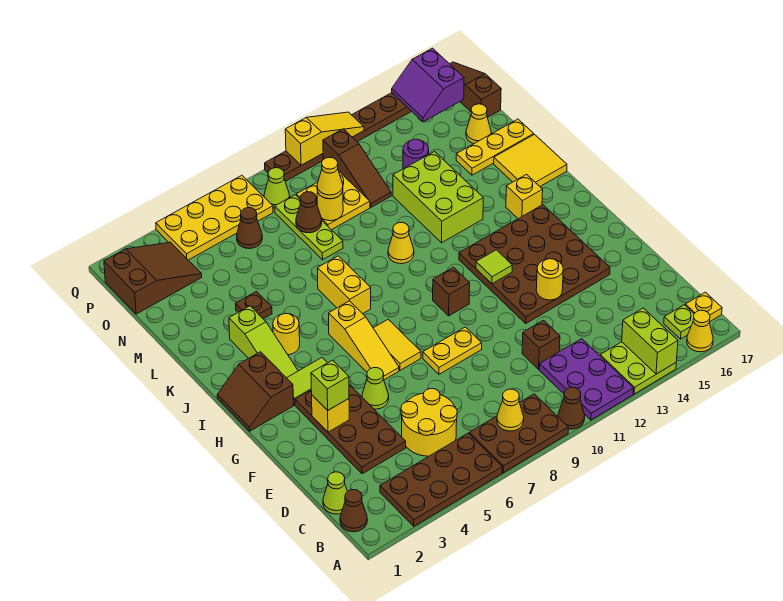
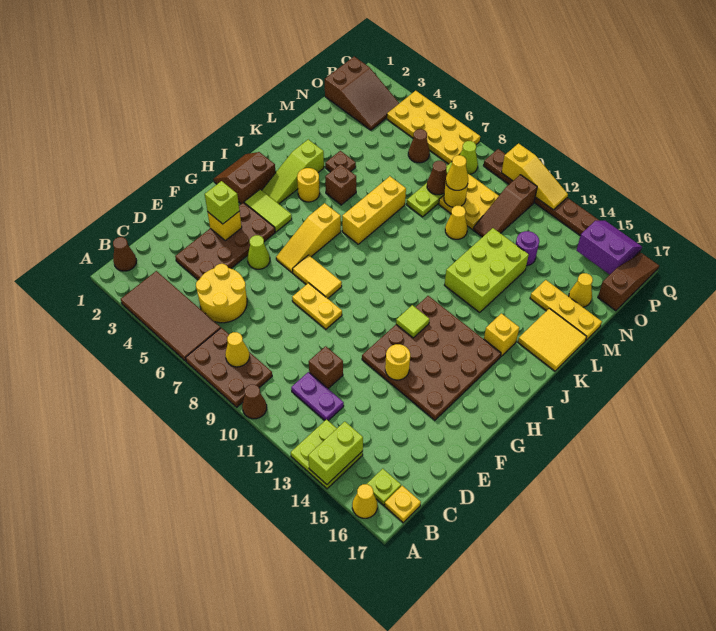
brown 2x4 plate [380,433,502,526] -> brown 2x4 tile [121,271,221,361]
purple 2x3 plate [539,339,634,420] -> purple 1x2 plate [291,372,344,421]
lime 1x1 cone [323,472,348,514] -> none
yellow 1x2 tile [373,320,421,370] -> yellow 1x2 tile turned to [293,255,342,298]
brown 1x1 brick [433,267,470,316] -> brown 1x1 brick moved to [325,164,356,205]
yellow 1x2 brick [318,256,371,314] -> yellow 1x3 brick [342,176,406,244]
yellow 1x1 cone [388,223,414,264] -> yellow 1x1 cone moved to [445,206,467,239]
purple 2x2 slope [392,48,464,122] -> purple 2x2 slope turned to [576,221,642,275]

